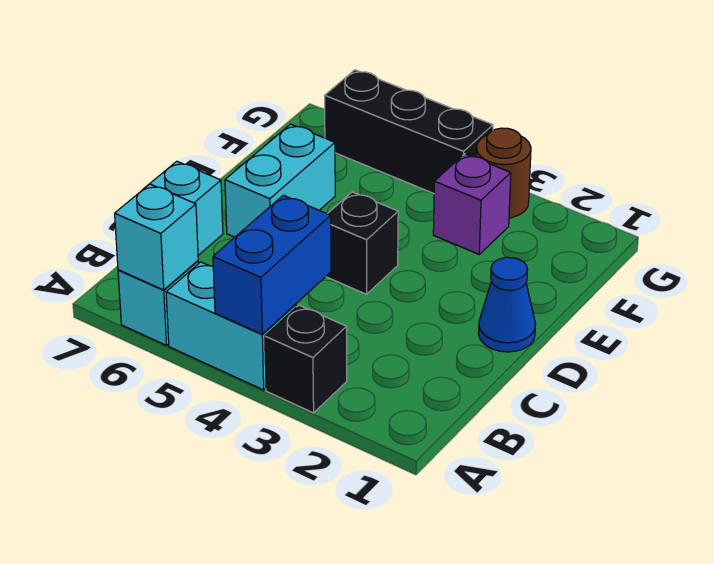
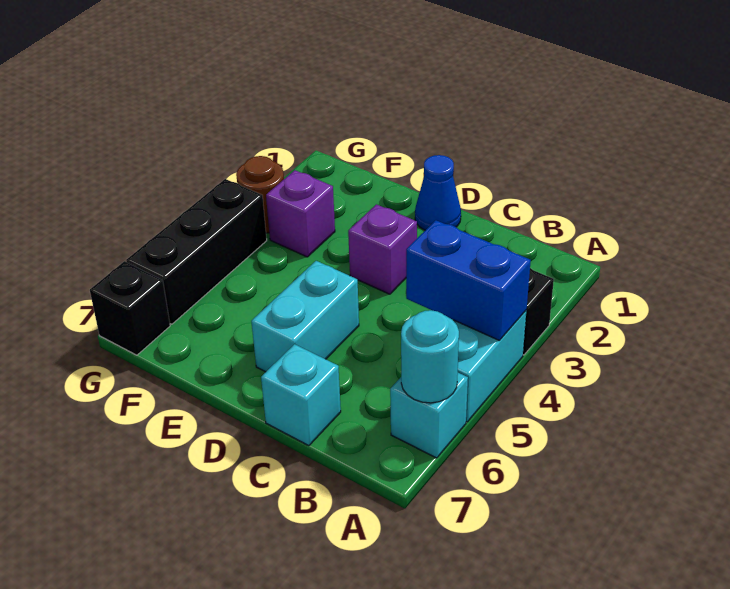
cyan 1x1 brick [115,184,198,290] -> cyan 1x1 round brick [401,310,459,403]
none -> purple 1x1 brick [348,204,417,294]
black 1x1 brick [326,192,398,294] -> black 1x1 brick moved to [90,261,170,355]
cyan 1x2 brick [225,124,335,237] -> cyan 1x2 brick turned to [251,261,359,372]

